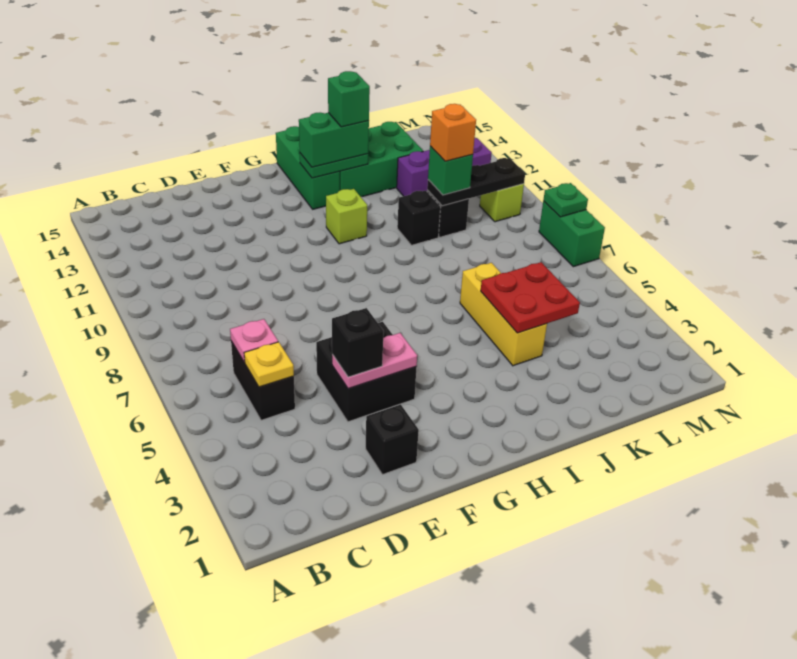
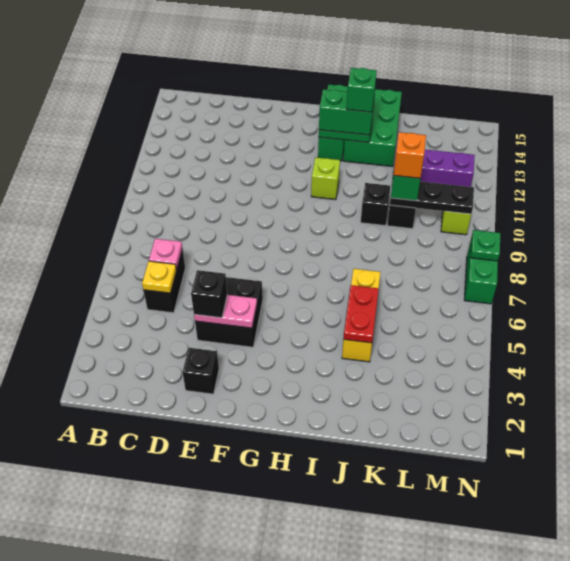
green 2x3 brick [340,122,423,197] -> green 2x3 brick turned to [343,89,402,167]
red 2x2 plate [481,262,580,333] -> red 1x2 plate [344,285,379,343]

